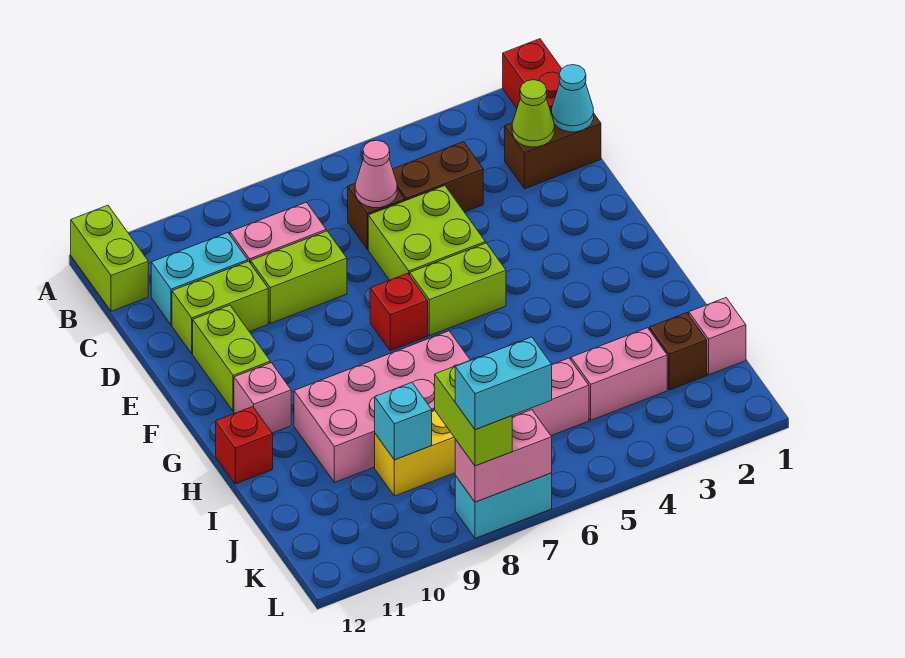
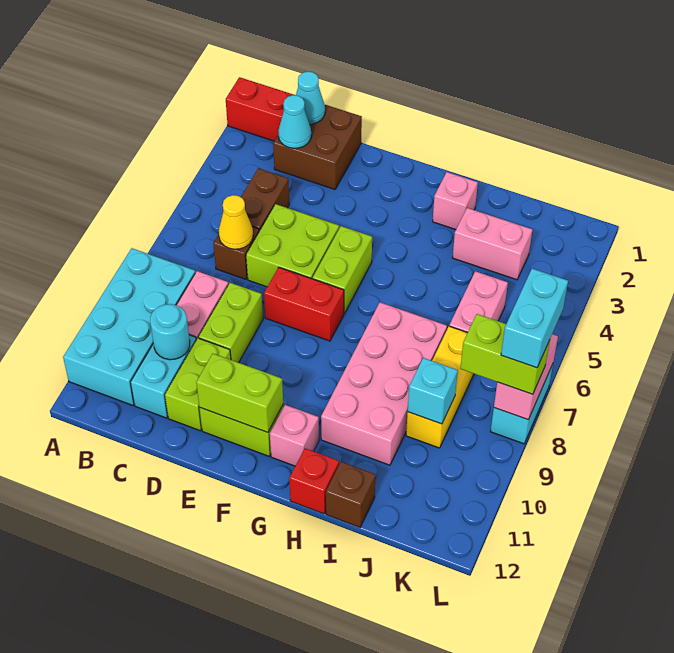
none -> cyan 2x4 brick [63,248,195,405]
lime 1x2 brick [71,205,148,311] -> lime 1x2 brick moved to [196,354,283,432]
brown 1x2 brick [505,108,601,189] -> brown 2x2 brick [273,105,362,189]
lime 1x1 cone [512,80,554,147] -> cyan 1x1 cone [278,95,311,148]
pink 1x1 cone [355,140,397,208] -> yellow 1x1 cone [219,195,253,249]
none -> cyan 1x1 round brick [150,304,190,360]
red 1x1 brick [370,273,428,351] -> red 1x2 brick [264,267,344,341]
pink 1x1 brick [689,298,746,375] -> pink 1x1 brick moved to [433,172,478,230]
brown 1x1 brick [650,313,707,390] -> brown 1x1 brick moved to [326,462,375,527]
pink 1x2 brick [571,328,667,420] -> pink 1x2 brick turned to [453,208,532,280]

